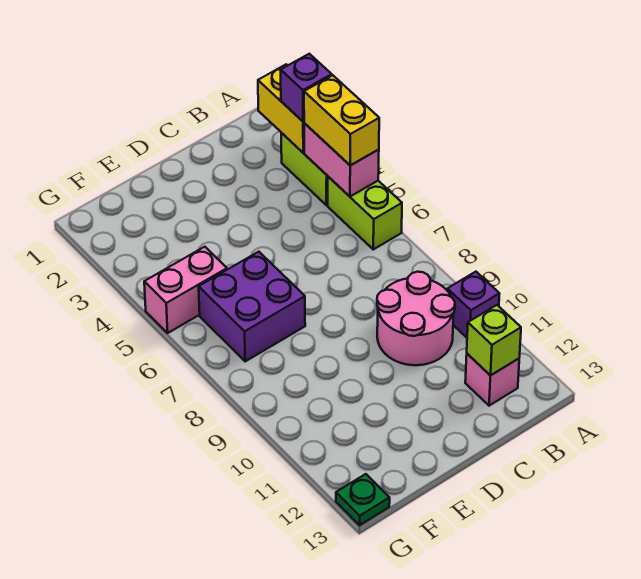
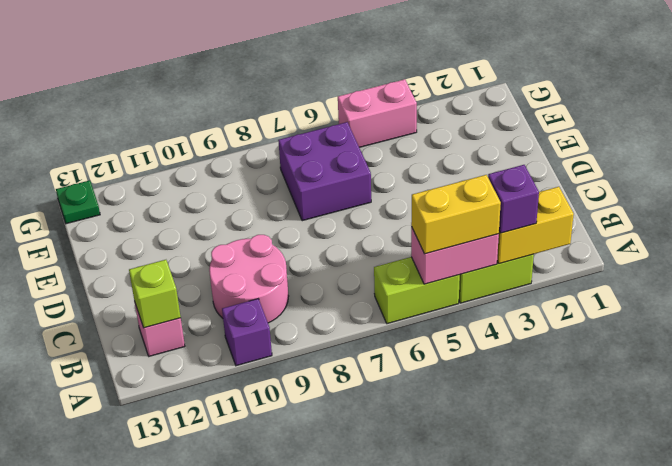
pink 1x2 brick [144,247,227,333] -> pink 1x2 brick turned to [338,79,417,147]

